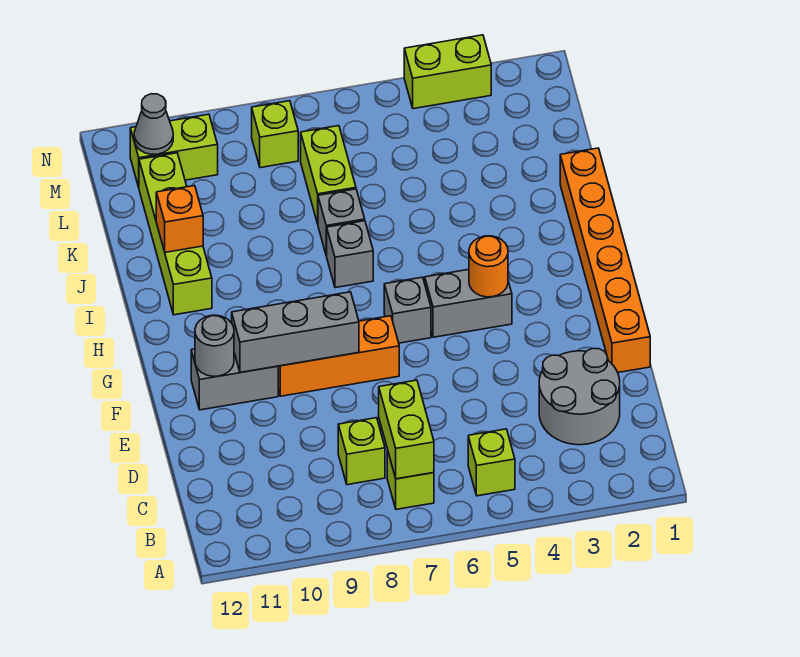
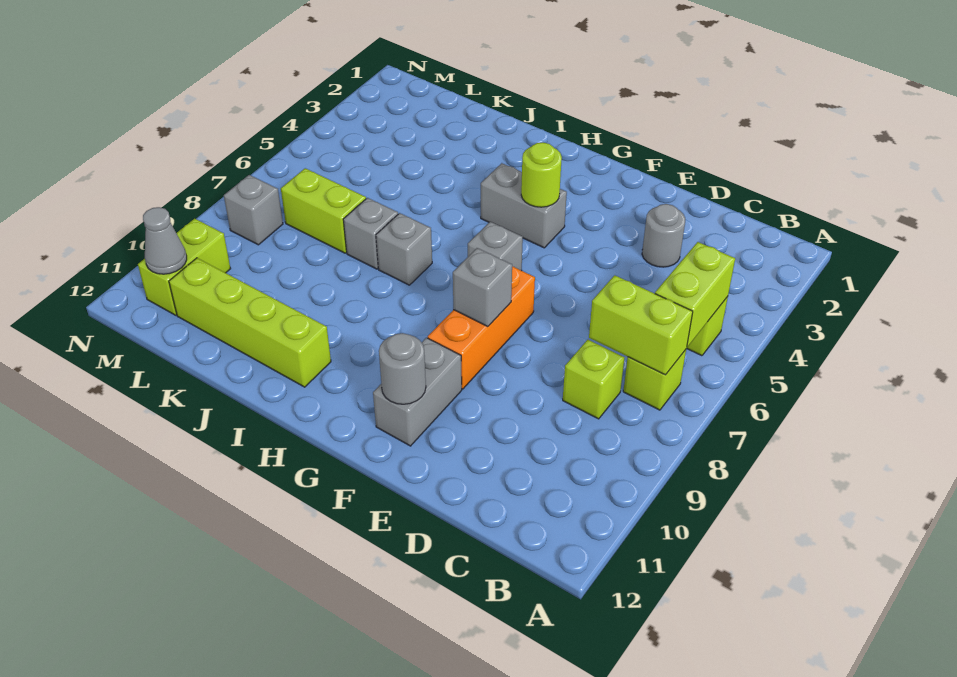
grey 2x2 round brick [539,348,620,445] -> grey 1x1 round brick [642,204,685,267]
orange 1x6 brick [560,148,650,372] -> none
grey 1x3 brick [232,292,359,372] -> grey 1x1 brick [453,248,512,327]
grey 1x2 brick [425,270,512,337] -> grey 1x2 brick turned to [481,163,567,248]
orange 1x1 round brick [469,236,508,297] -> lime 1x1 round brick [521,142,562,207]
orange 1x1 brick [156,186,203,252] -> none
lime 1x1 brick [252,101,298,168] -> grey 1x1 brick [224,175,283,245]
lime 1x2 brick [404,35,491,109] -> lime 1x2 brick moved to [655,242,735,347]

